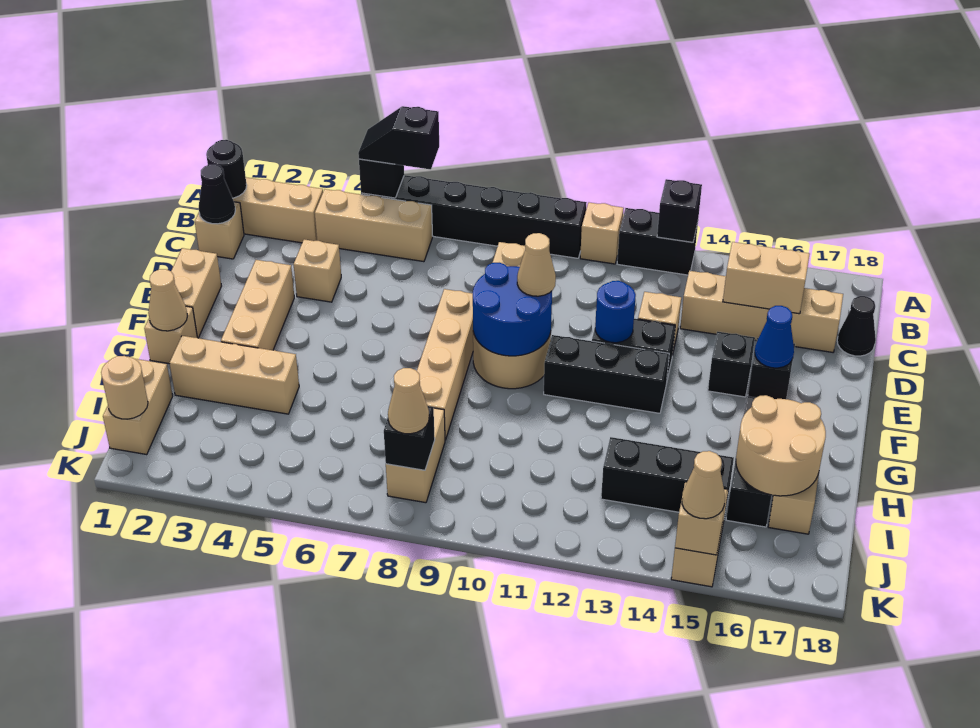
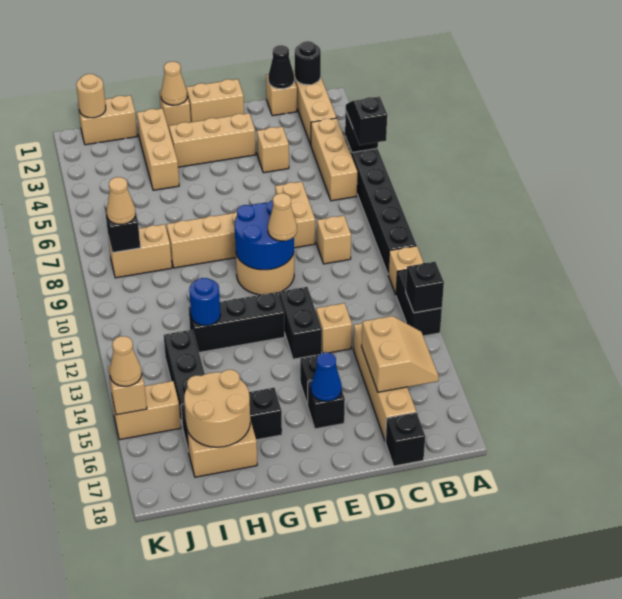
black 1x1 cone [837,296,876,356] -> black 1x1 brick [385,412,425,466]
none -> tan 1x2 brick [275,182,315,248]
blue 1x1 round brick [595,281,636,343] -> blue 1x1 round brick moved to [189,278,221,326]
black 1x3 brick [544,335,669,413] -> black 1x3 brick turned to [189,292,285,352]

